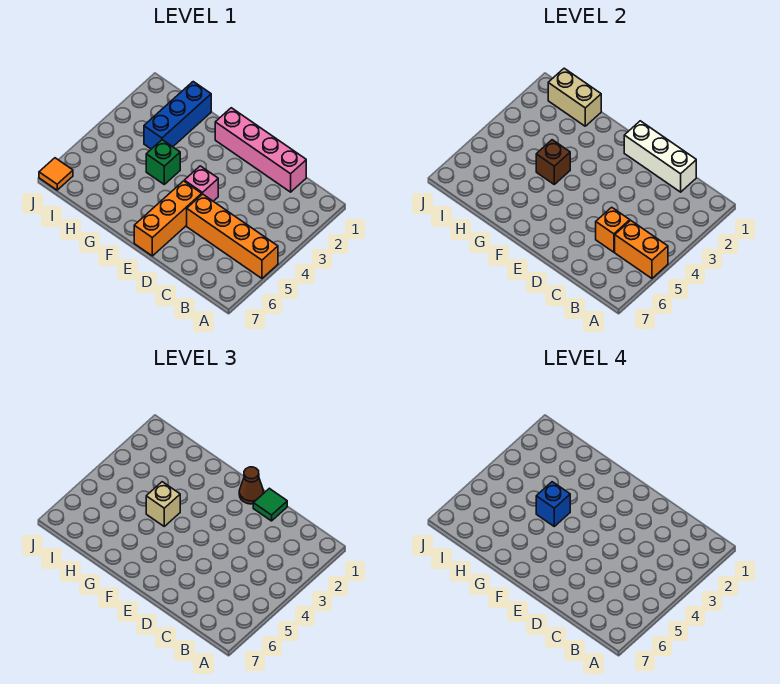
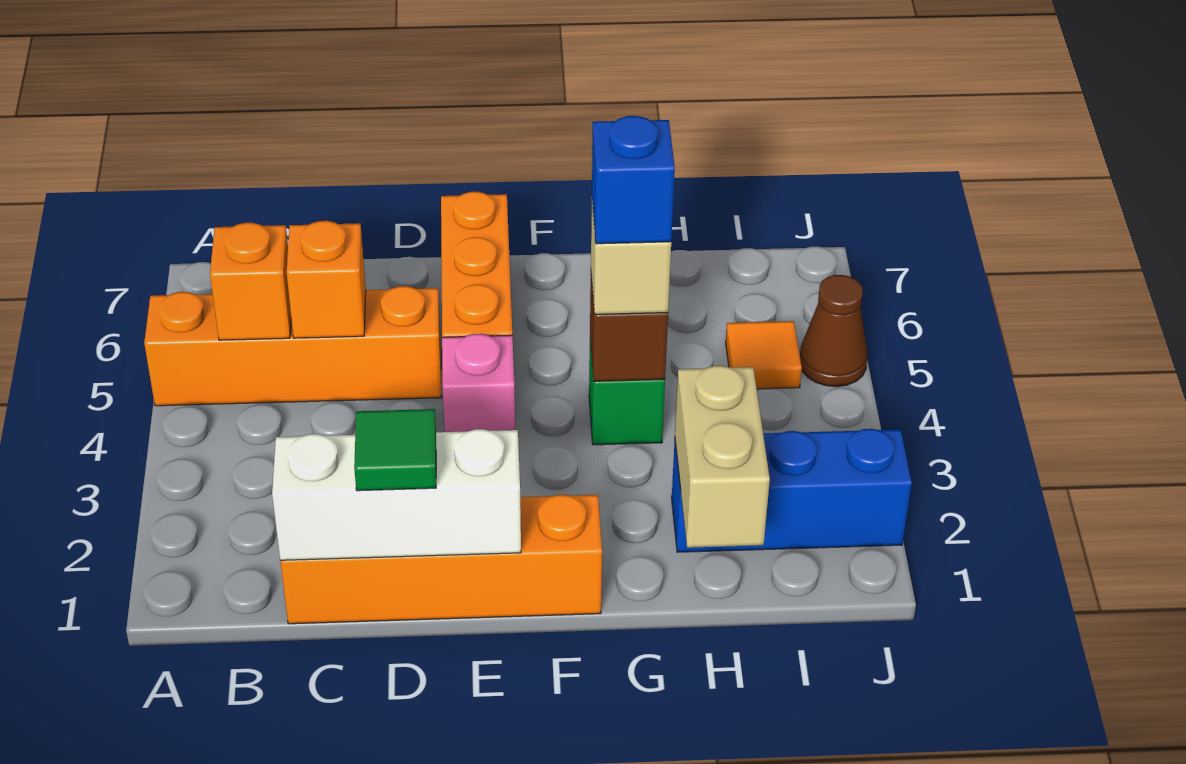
orange 1x2 brick [615,220,668,278] -> orange 1x1 brick [210,223,291,340]
pink 1x4 brick [215,108,306,192] -> orange 1x4 brick [280,495,602,624]
brown 1x1 cone [239,467,263,504] -> brown 1x1 cone moved to [800,275,867,387]
blue 1x3 brick [144,82,211,149] -> blue 1x3 brick turned to [672,429,912,552]
tan 1x2 brick [548,68,601,126] -> tan 1x2 brick turned to [675,366,770,548]
orange 1x1 tile [39,158,73,190] -> orange 1x1 tile moved to [726,321,802,389]

